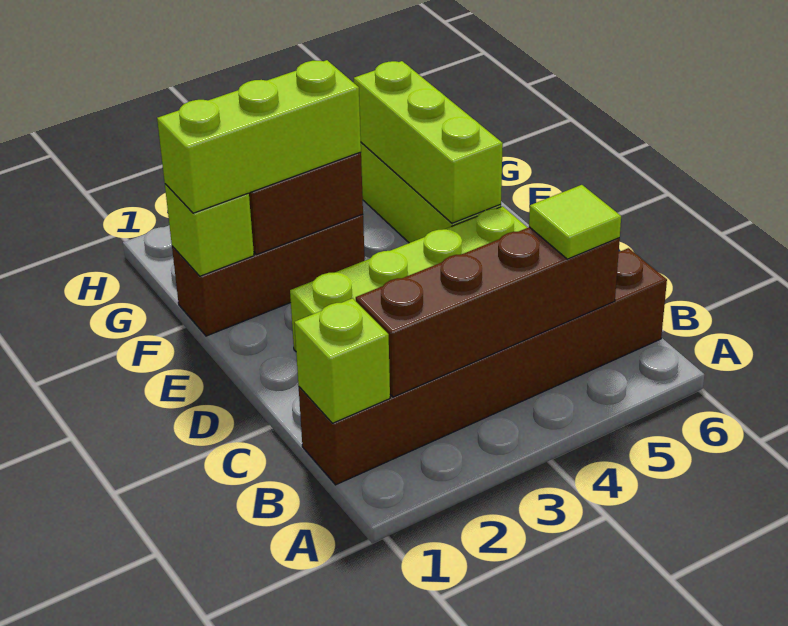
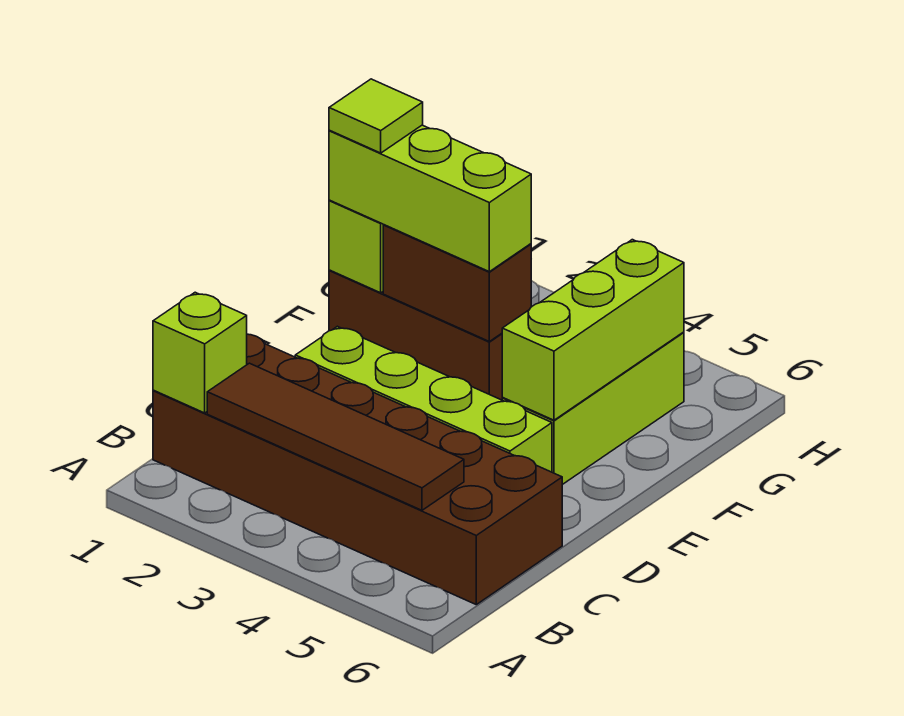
brown 1x6 brick [299,248,667,485] -> brown 2x6 brick [153,334,562,604]
brown 1x4 brick [356,227,620,397] -> brown 1x4 tile [207,363,464,510]
lime 1x1 tile [529,185,621,259] -> lime 1x1 tile moved to [329,79,423,153]

